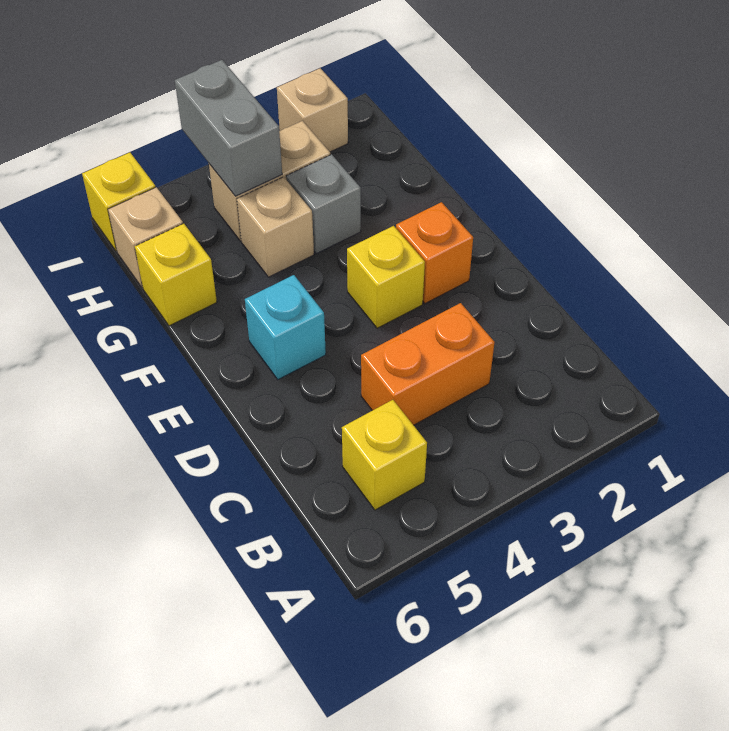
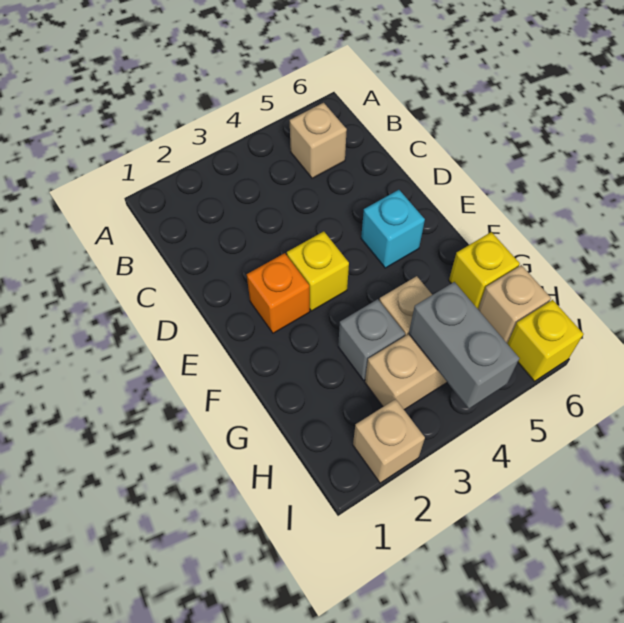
yellow 1x1 brick [342,400,427,510] -> tan 1x1 brick [290,103,347,178]
orange 1x2 brick [361,303,495,425] -> none

